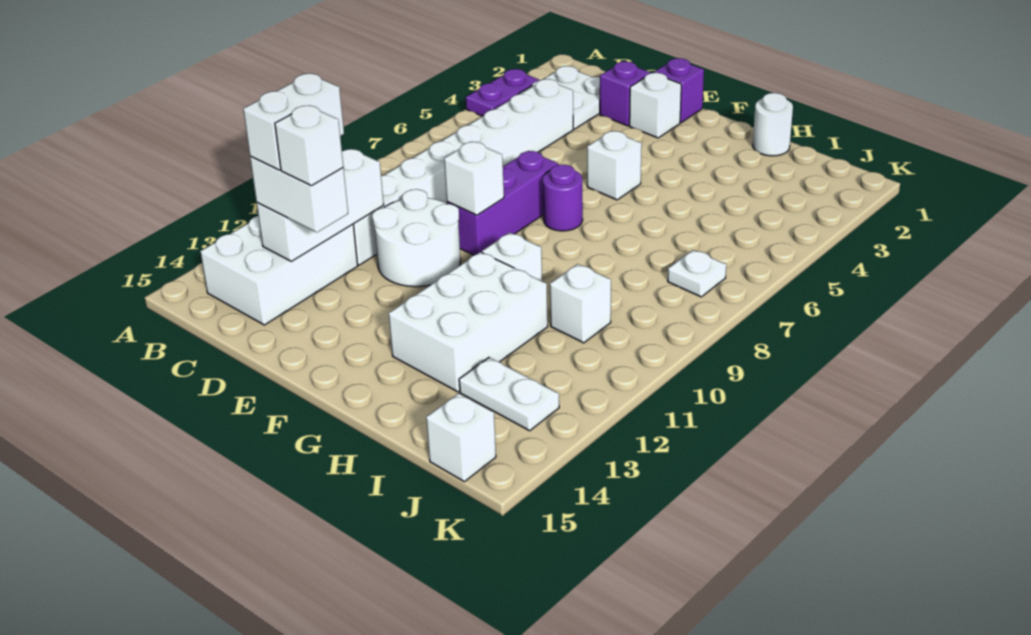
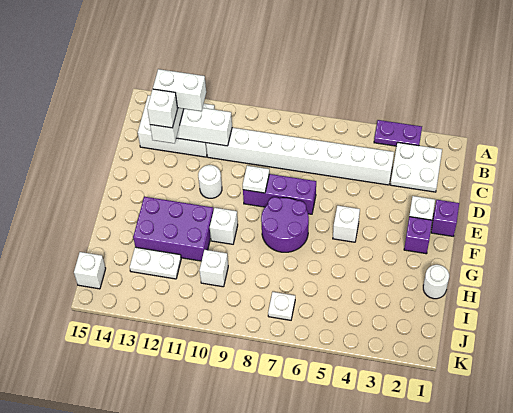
purple 1x1 brick [600,61,650,126] -> purple 1x1 brick moved to [404,217,432,254]
white 2x2 round brick [372,189,461,287] -> white 1x1 round brick [198,165,222,198]
white 1x1 brick [444,142,504,215] -> white 1x1 plate [243,166,269,193]
purple 1x1 round brick [543,165,583,231] -> purple 2x2 round brick [261,197,309,252]
white 2x3 brick [389,252,548,392] -> purple 2x3 brick [133,197,214,261]
white 1x2 plate [459,357,559,431] -> white 1x2 plate turned to [130,247,181,279]

